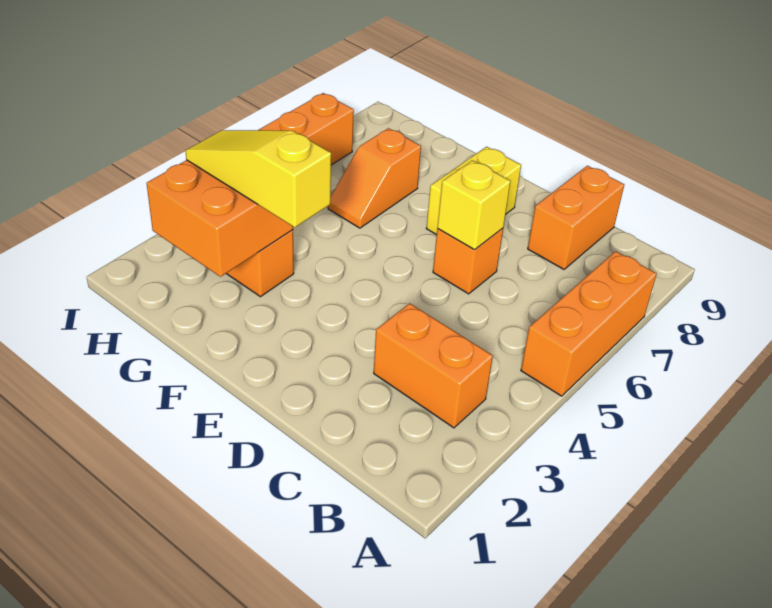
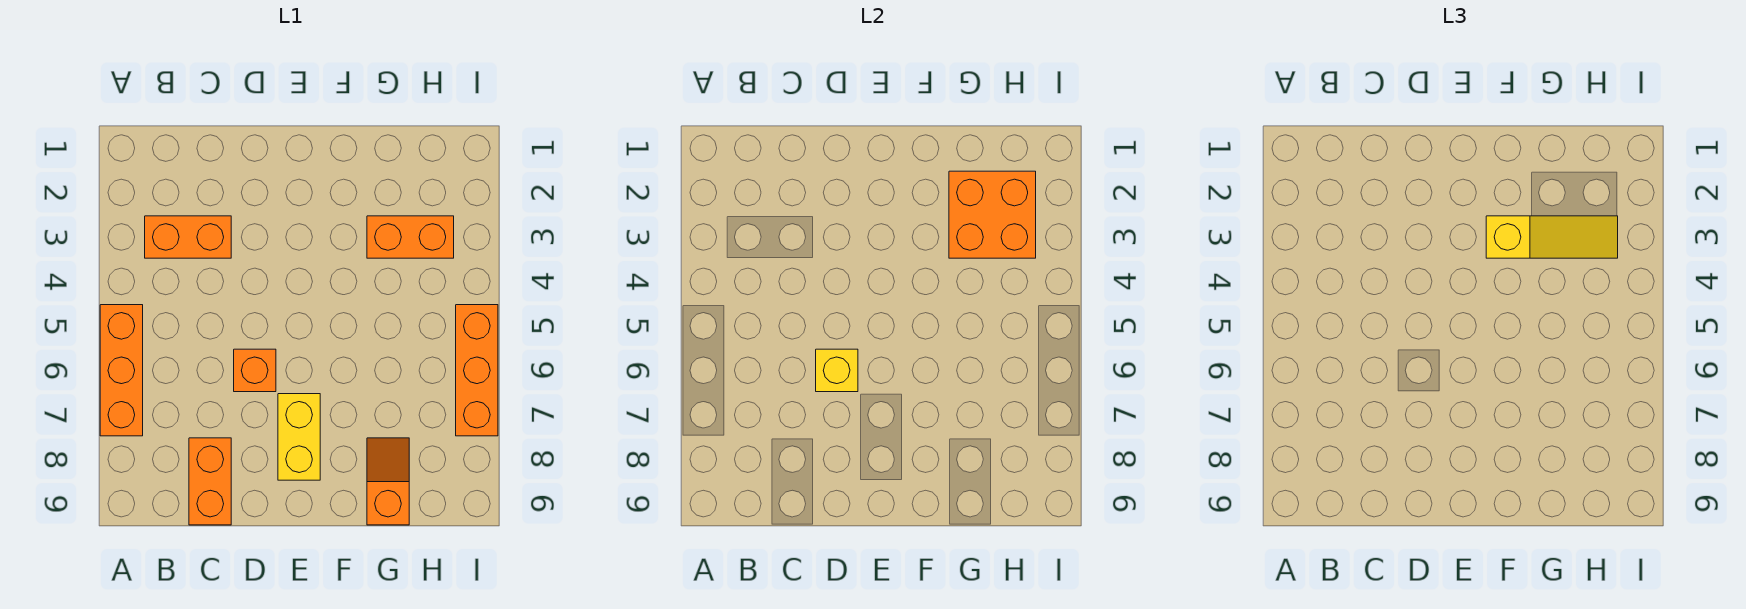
orange 1x2 slope [328,128,421,228] -> orange 1x2 slope moved to [367,438,409,525]

